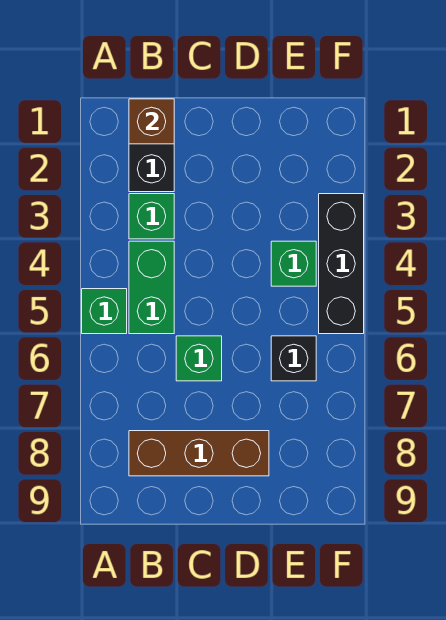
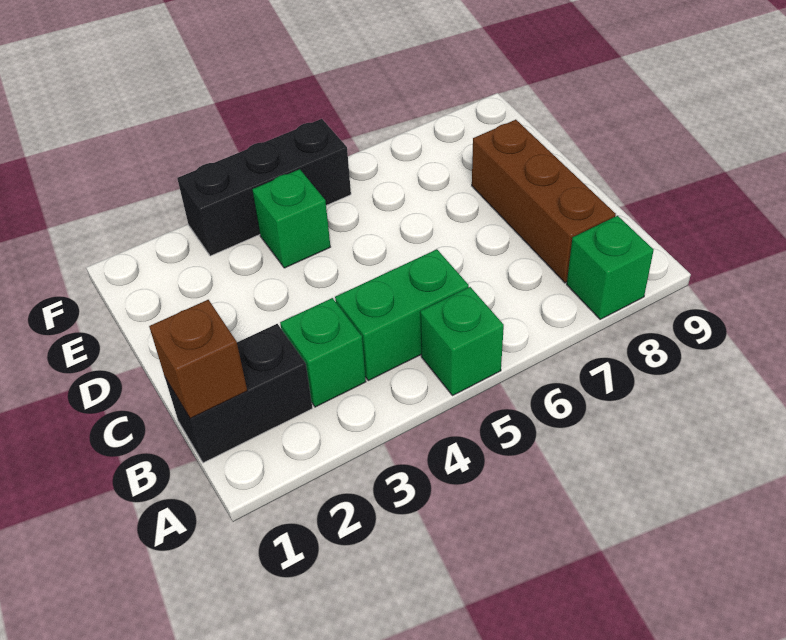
green 1x1 brick [176,336,222,381] -> green 1x1 brick moved to [567,216,654,319]
black 1x1 brick [271,336,316,381] -> none

